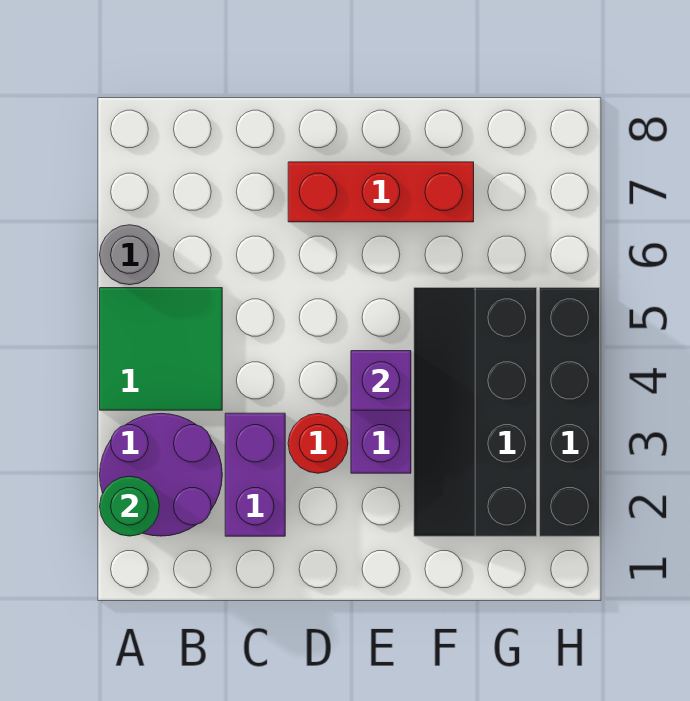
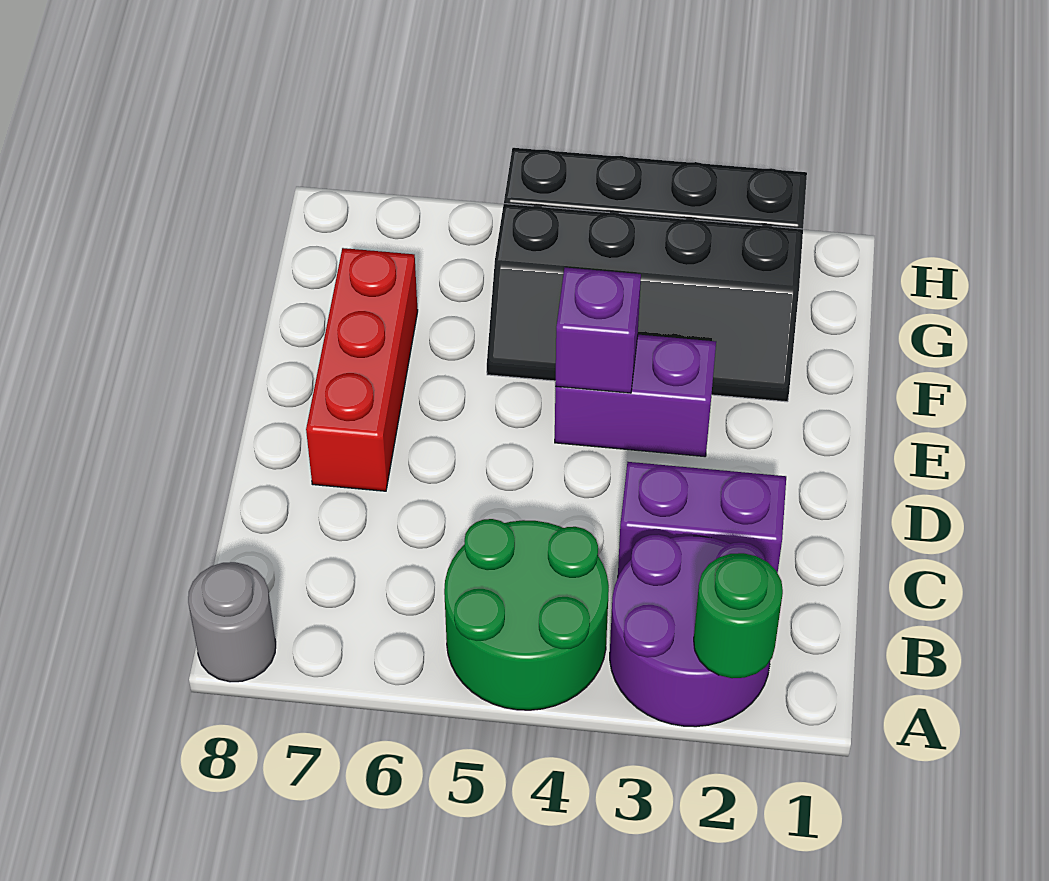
green 2x2 tile [100,288,222,410] -> green 2x2 round brick [444,519,609,710]
grey 1x1 round brick [100,225,159,285] -> grey 1x1 round brick moved to [188,562,276,682]
red 1x1 round brick [288,414,348,473] -> none

